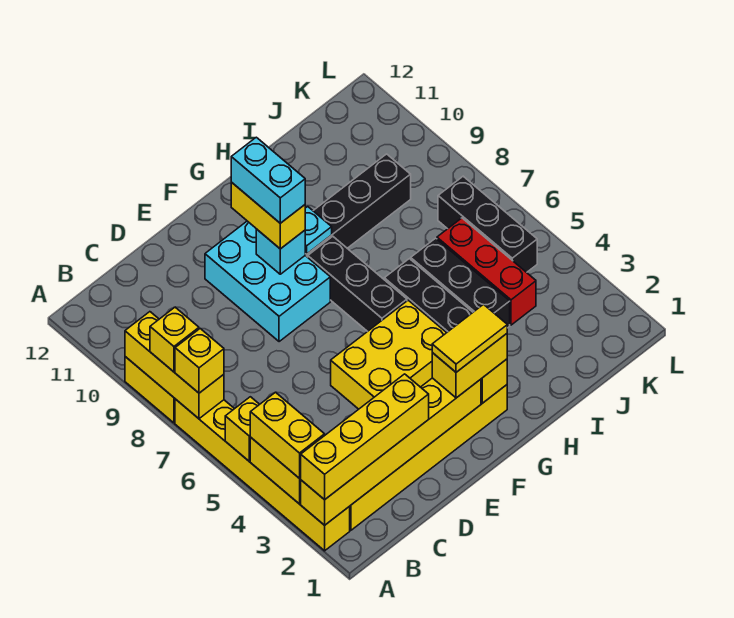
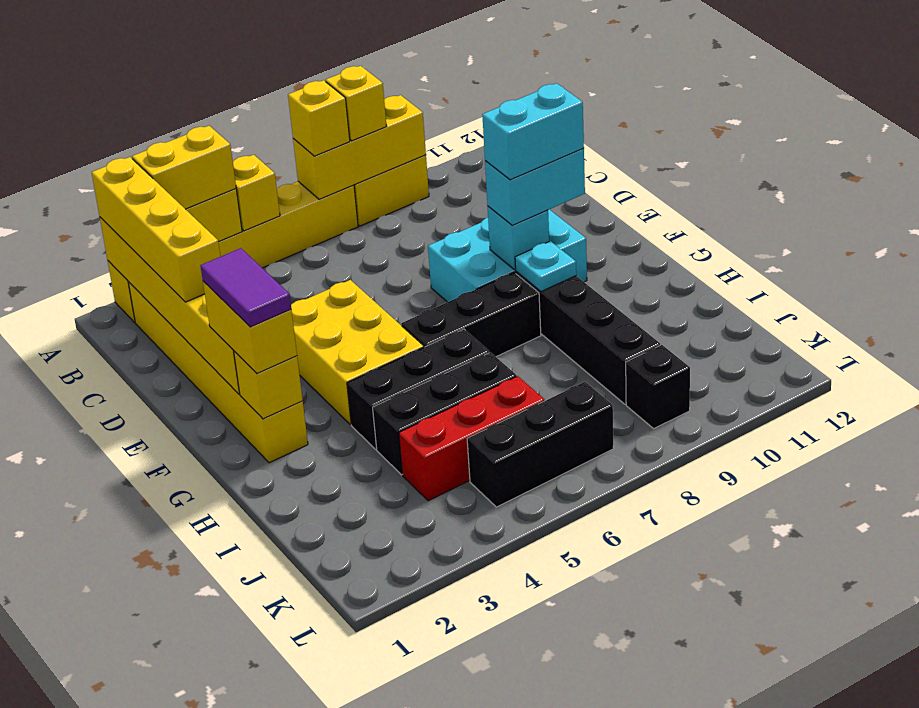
yellow 1x2 tile [432,304,507,372] -> purple 1x2 tile [200,248,291,327]
yellow 1x2 brick [231,182,305,249] -> cyan 1x2 brick [485,148,585,225]
none -> black 1x1 brick [626,345,690,428]

